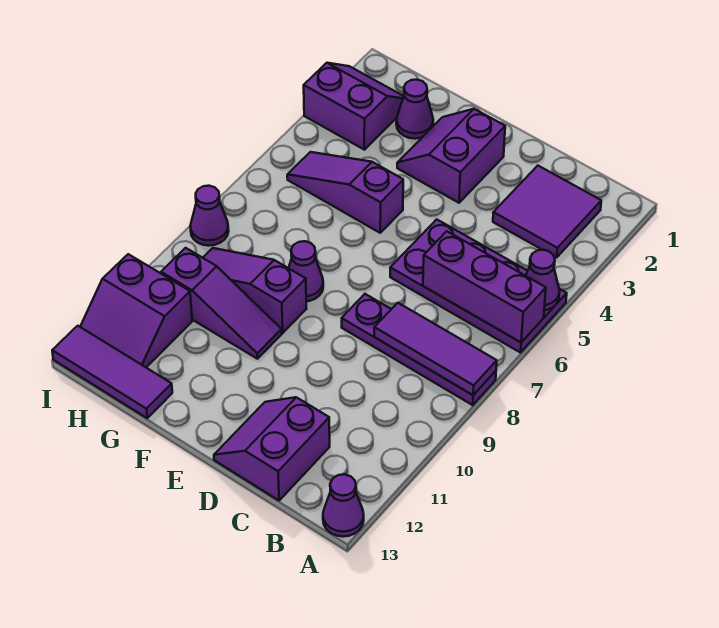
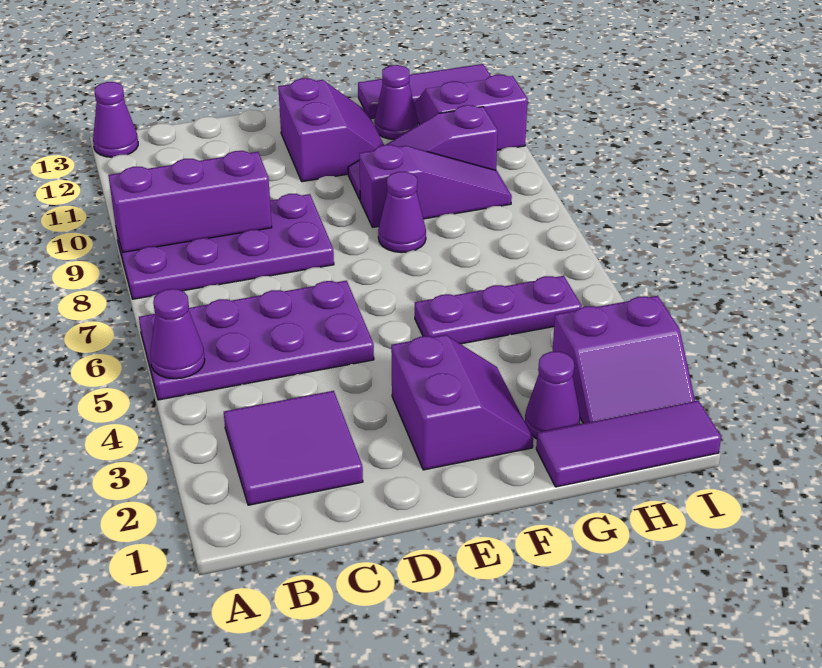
purple 1x3 brick [423,231,546,342] -> purple 1x3 brick moved to [108,151,272,253]
purple 1x4 plate [342,294,496,405] -> purple 2x4 plate [116,194,334,299]
purple 1x3 tile [374,303,497,395] -> purple 1x3 tile moved to [536,401,721,487]
purple 2x2 slope [214,397,330,500] -> purple 2x2 slope moved to [278,78,384,182]
purple 1x3 slope [287,152,403,233] -> purple 1x3 plate [415,276,582,344]
purple 1x1 cone [190,186,229,246] -> purple 1x1 cone moved to [374,65,418,139]

